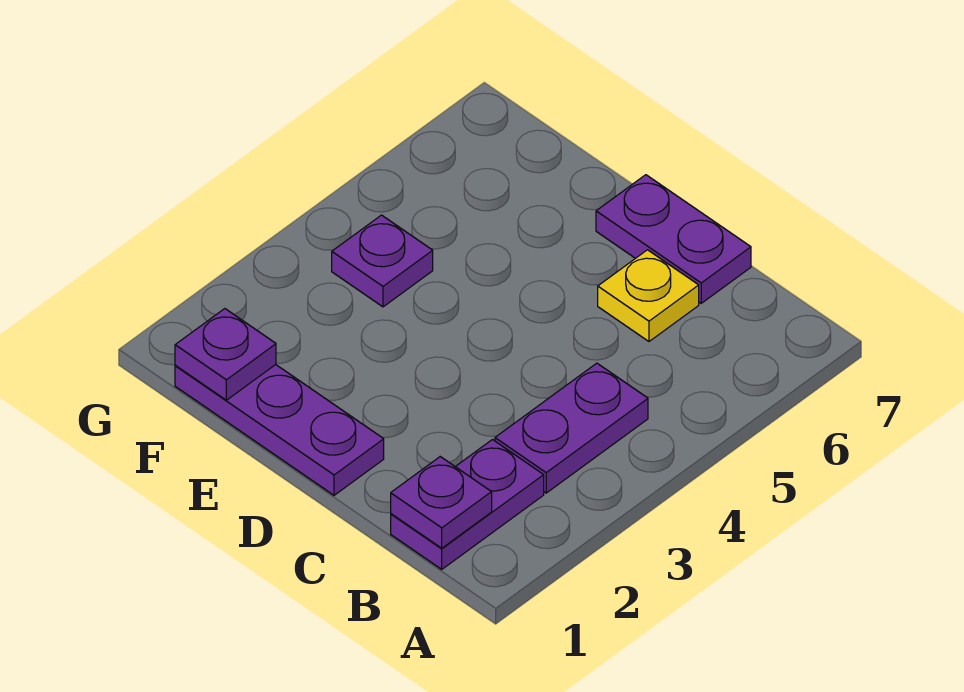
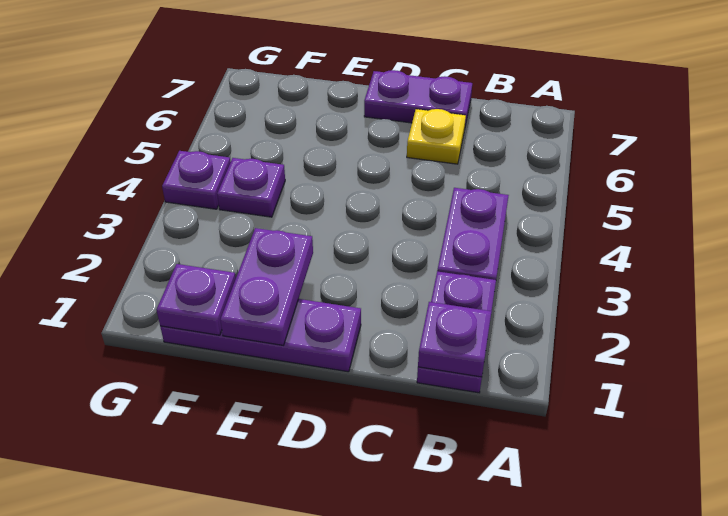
none -> purple 1x2 plate [220,228,313,345]
none -> purple 1x1 plate [162,151,231,209]

